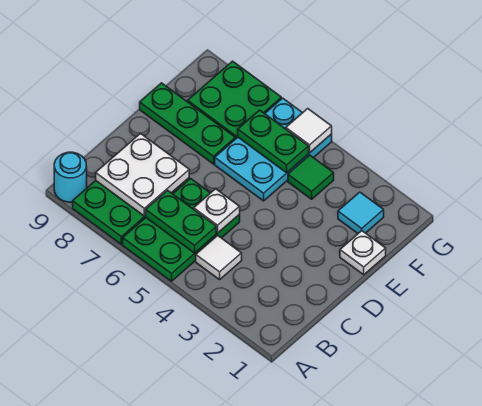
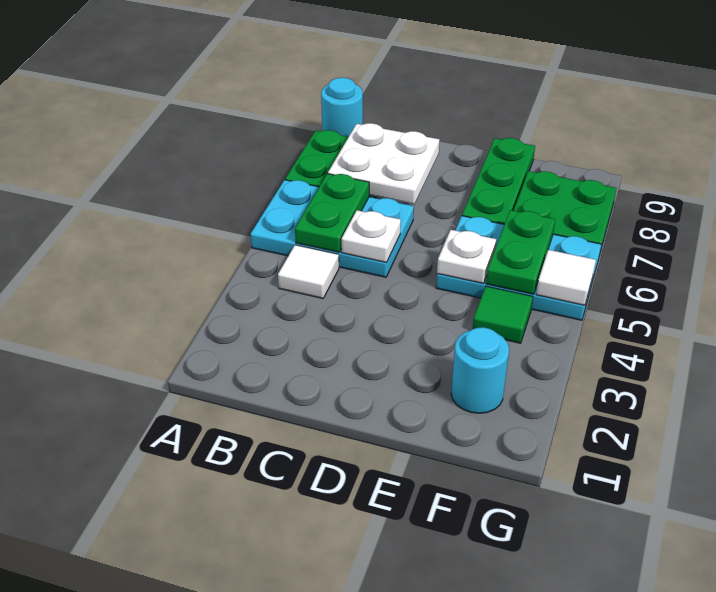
green 2x3 plate [123,179,240,281] -> cyan 2x3 plate [250,180,414,277]
white 1x1 plate [340,231,386,275] -> white 1x1 plate moved to [437,230,496,283]
cyan 1x1 tile [338,192,384,233] -> cyan 1x1 round brick [451,327,509,413]

